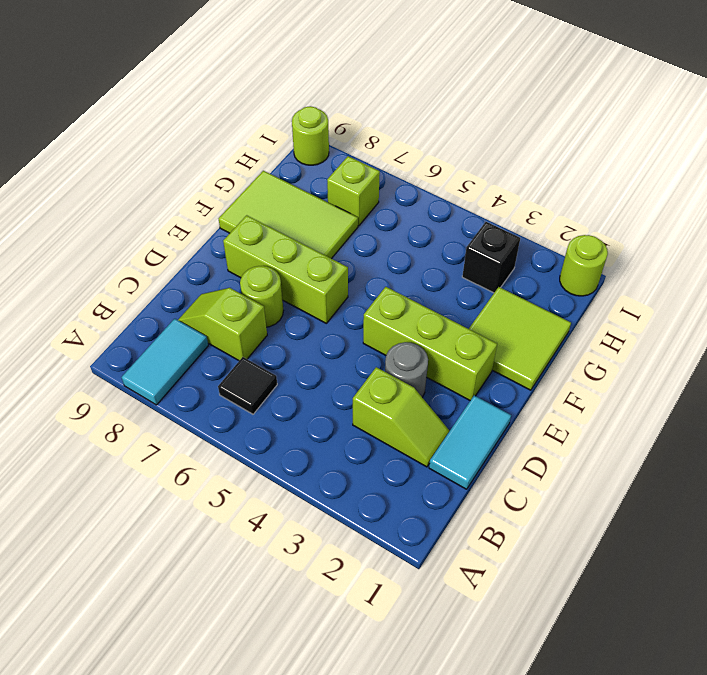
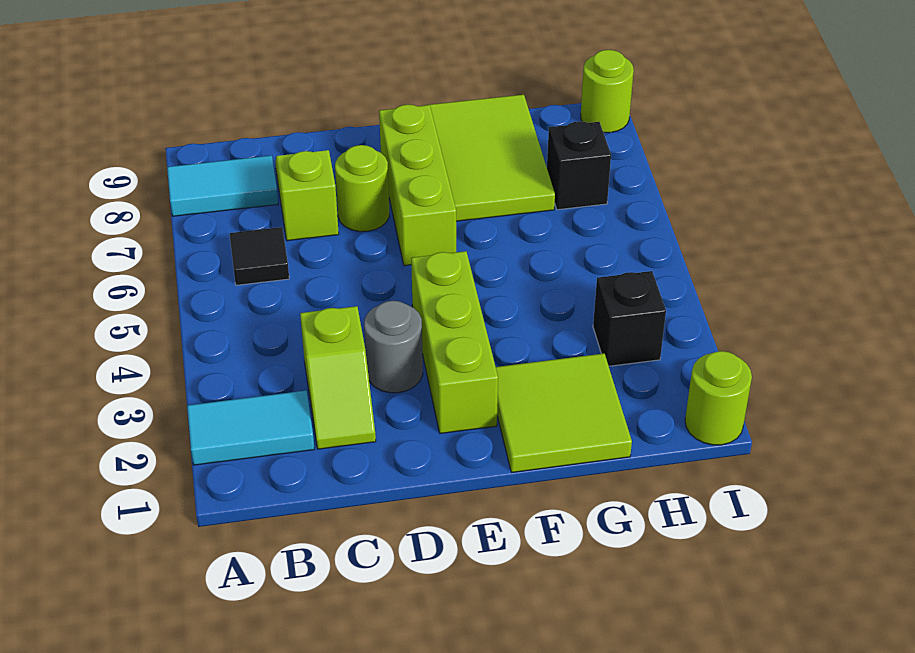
cyan 1x2 tile [429,396,511,489] -> cyan 1x2 tile moved to [187,391,314,465]
lime 1x1 brick [327,156,380,226] -> black 1x1 brick [547,121,611,210]

